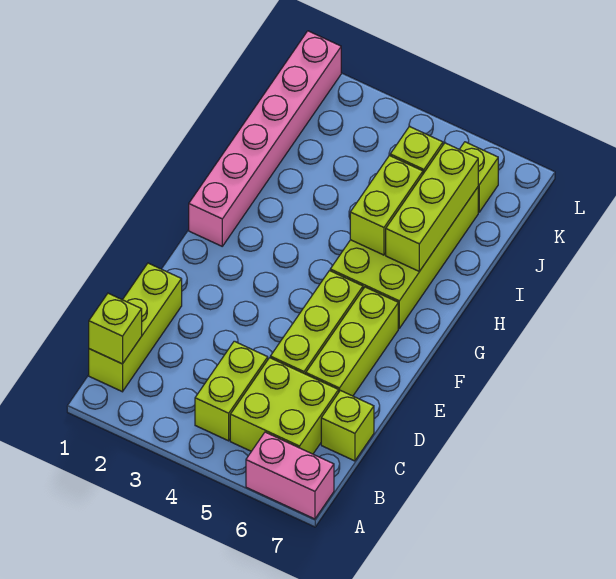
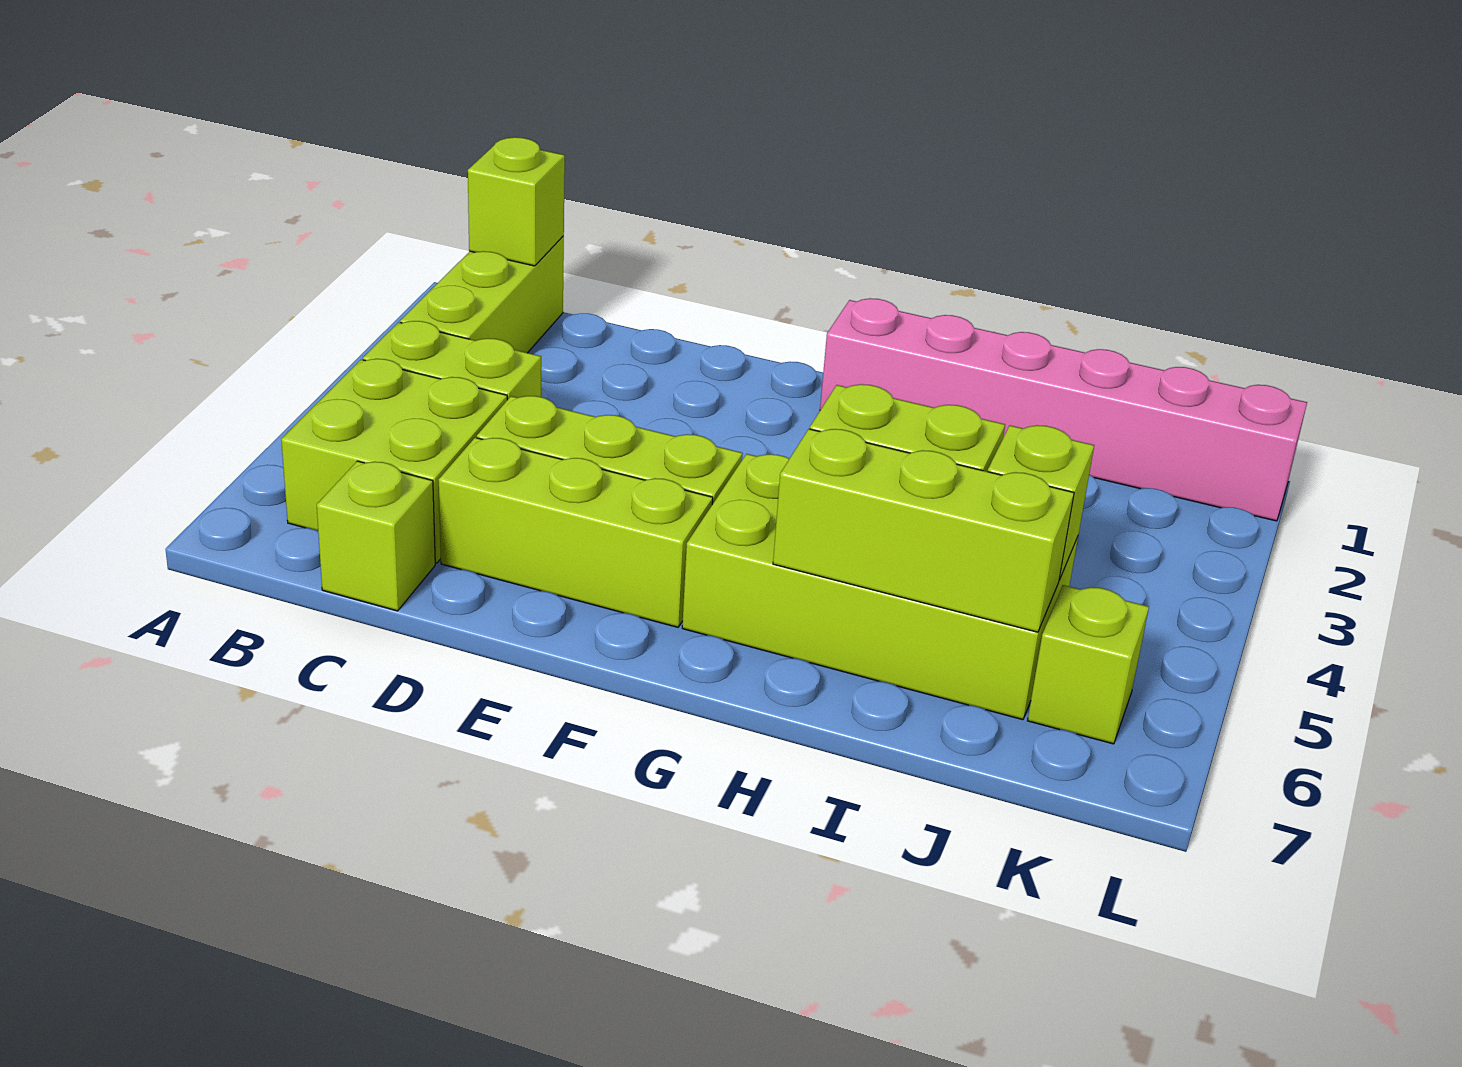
pink 1x2 brick [246,432,334,519] -> none
lime 1x3 brick [89,263,182,392] -> lime 1x3 brick turned to [400,236,564,353]

